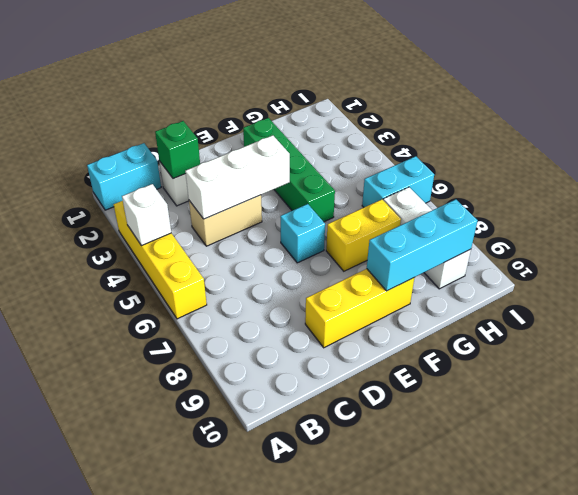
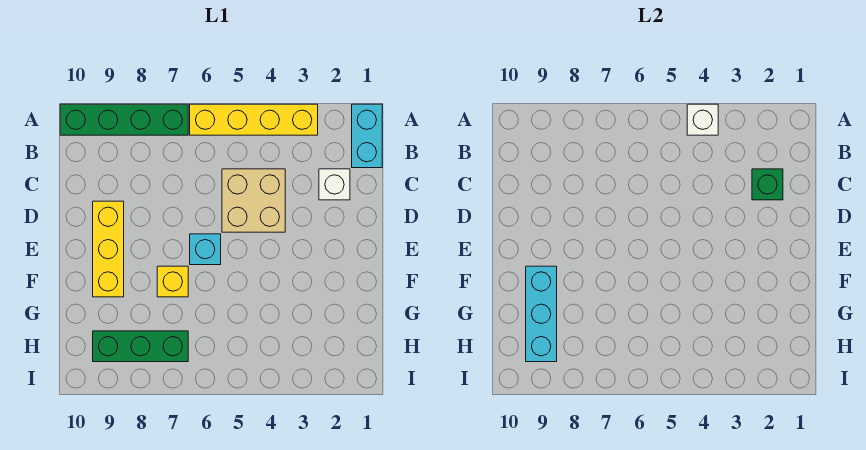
tan 1x2 brick [189,195,262,246] -> tan 2x2 brick [222,169,285,232]
white 1x3 brick [185,135,290,219] -> none
green 1x4 brick [243,118,335,222] -> green 1x4 brick moved to [60,104,188,135]
yellow 1x2 brick [326,200,401,271] -> yellow 1x1 brick [157,266,188,297]
cyan 1x2 brick [362,156,434,207] -> none
white 1x3 brick [383,187,471,289] -> green 1x3 brick [93,331,188,362]

